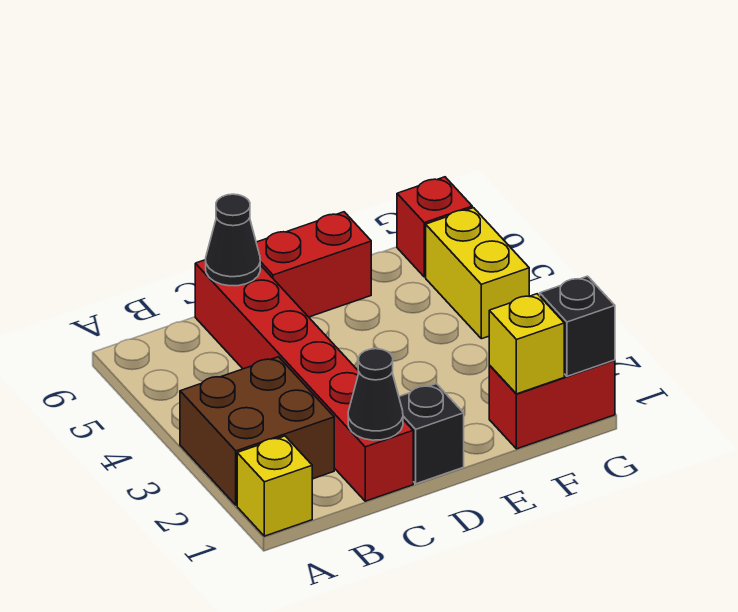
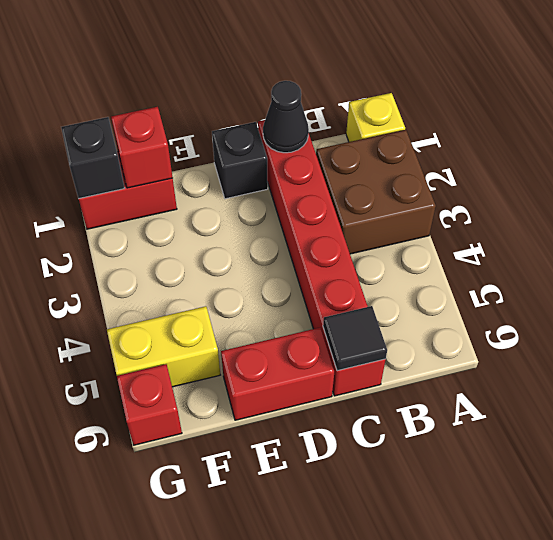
black 1x1 cone [206,194,260,286] -> black 1x1 tile [323,306,387,371]
yellow 1x1 brick [489,294,564,394] -> red 1x1 brick [111,107,173,188]
yellow 1x2 brick [426,208,529,339] -> yellow 1x2 brick turned to [107,306,220,387]

